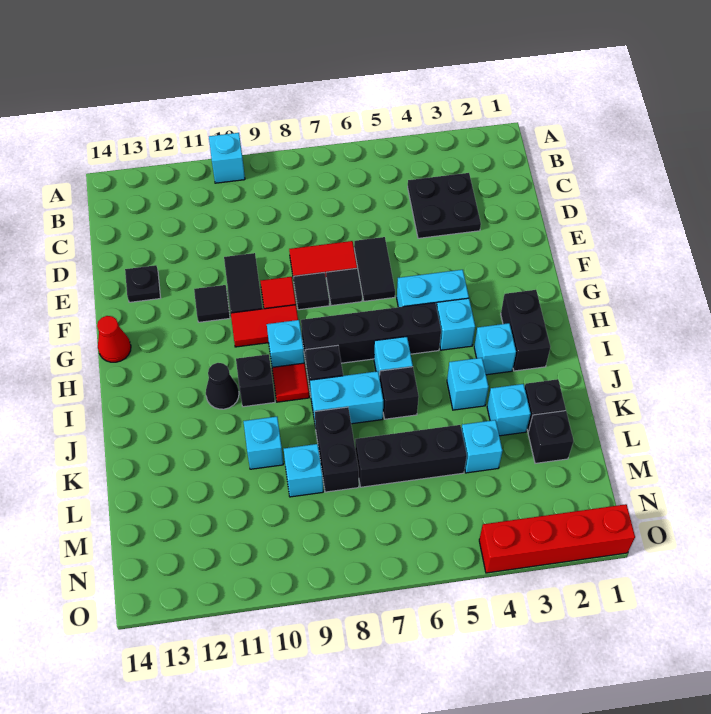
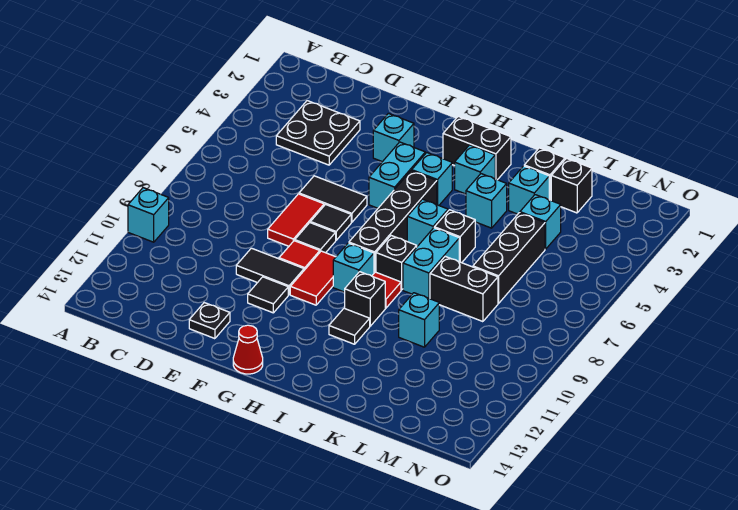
black 1x1 cone [206,363,239,409] -> black 1x1 tile [329,308,370,344]
cyan 1x1 brick [284,444,323,497] -> cyan 1x1 brick moved to [373,113,414,162]
red 1x4 brick [479,504,635,573] -> none

